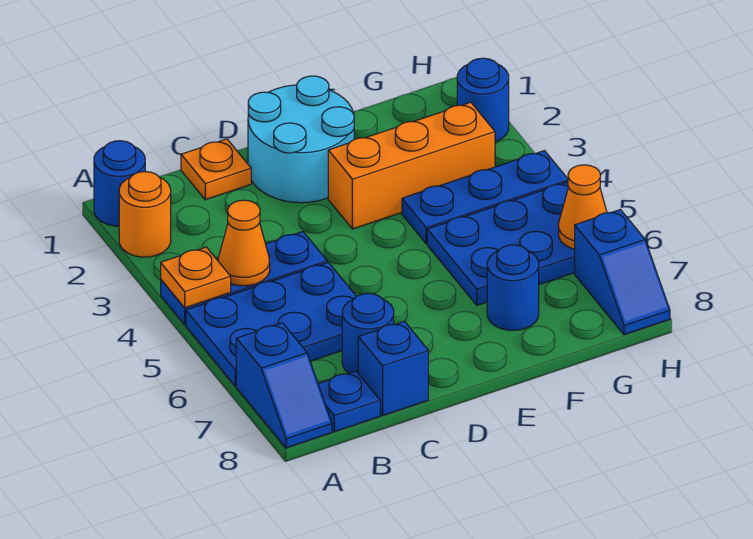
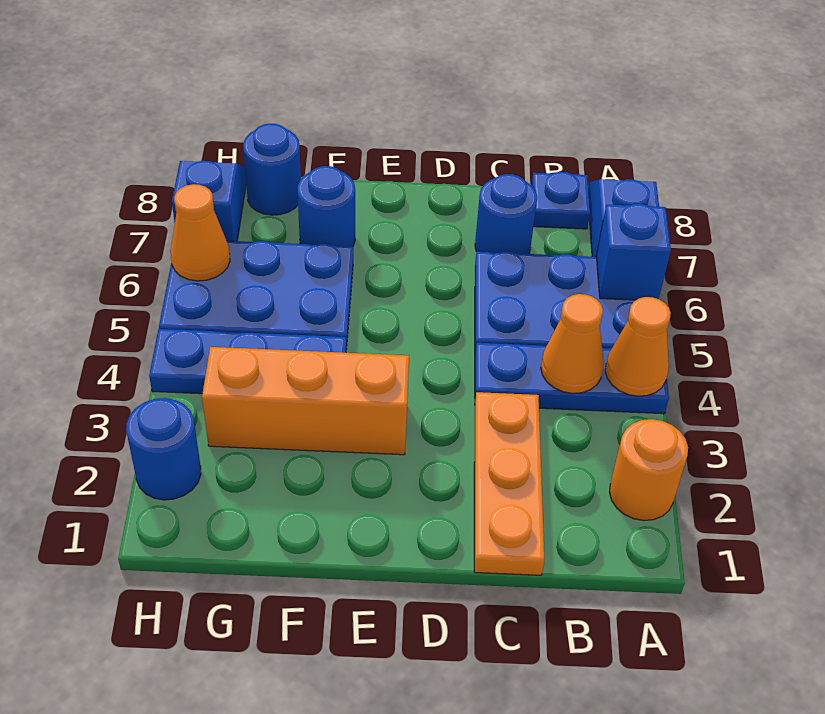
blue 1x1 round brick [94,141,145,226] -> blue 1x1 round brick moved to [243,124,301,215]
orange 1x1 plate [161,247,231,308] -> orange 1x1 cone [605,297,671,396]
orange 1x1 plate [181,139,251,200] -> orange 1x3 plate [474,392,544,575]
blue 1x1 brick [358,321,428,415] -> blue 1x1 brick moved to [596,204,671,300]
cyan 2x2 round brick [248,76,354,203] -> none

